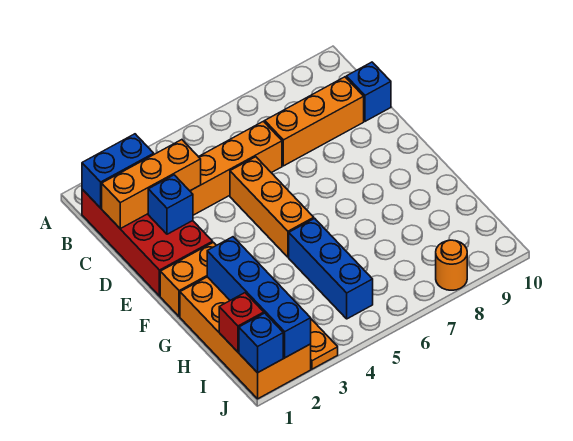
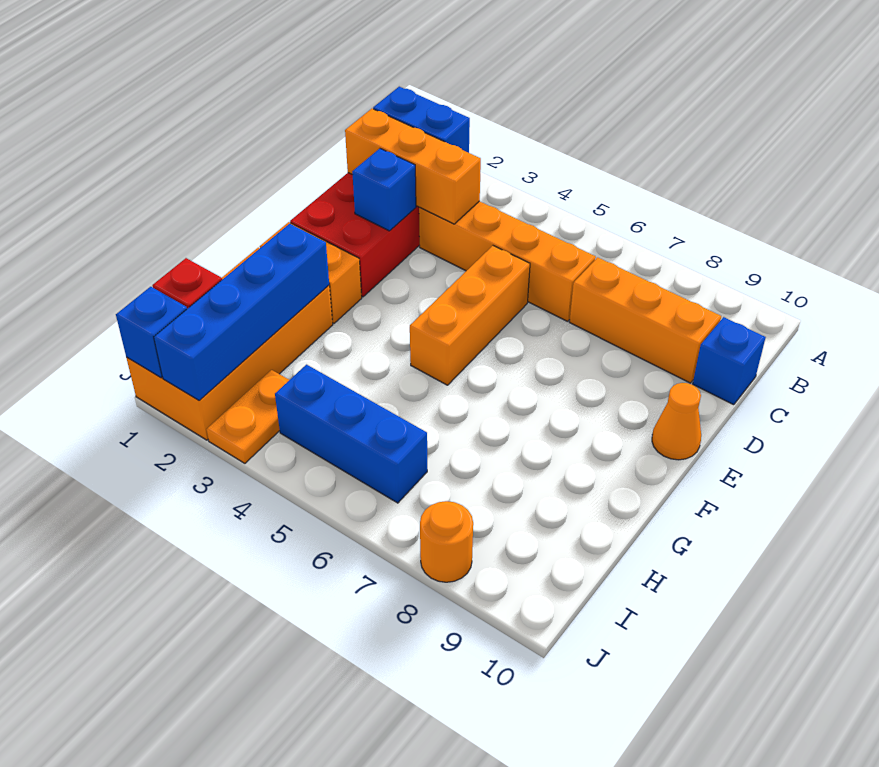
none -> orange 1x1 cone [652,383,701,460]
blue 1x3 brick [289,218,373,319] -> blue 1x3 brick turned to [275,365,427,503]

